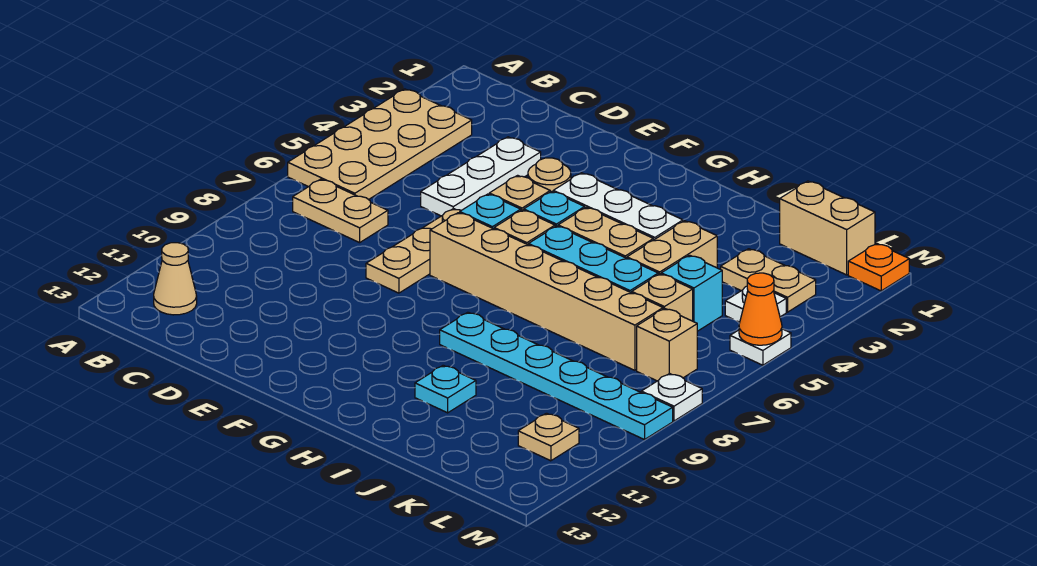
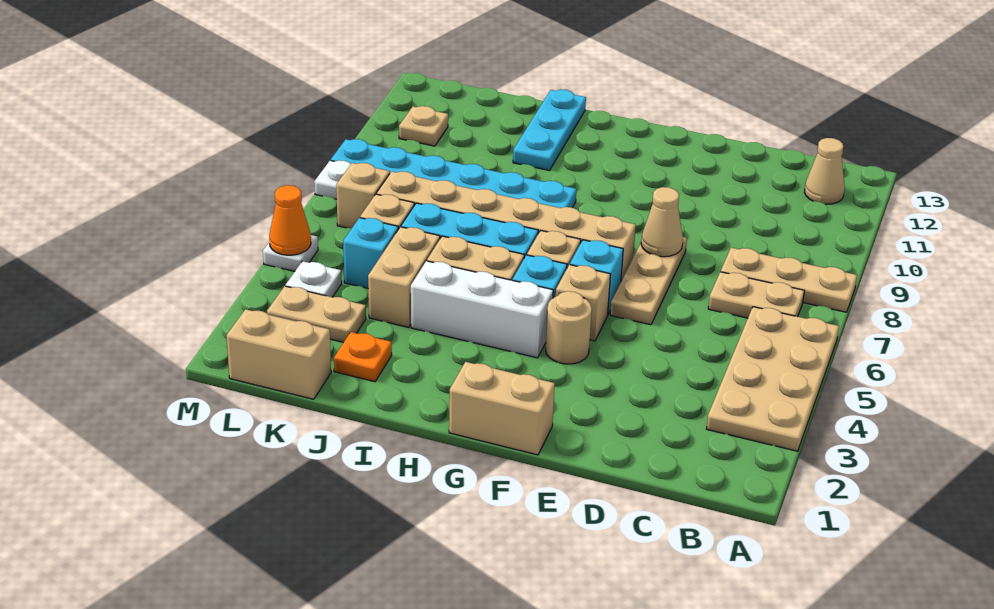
none -> tan 1x3 plate [721,248,857,312]
white 1x3 plate [421,137,541,216] -> none
none -> tan 1x1 cone [641,187,683,257]
none -> tan 1x2 brick [449,362,555,455]
cyan 1x1 plate [415,365,476,413] -> cyan 1x3 plate [513,90,586,171]
orange 1x1 plate [848,244,909,291] -> orange 1x1 plate moved to [334,332,392,382]

